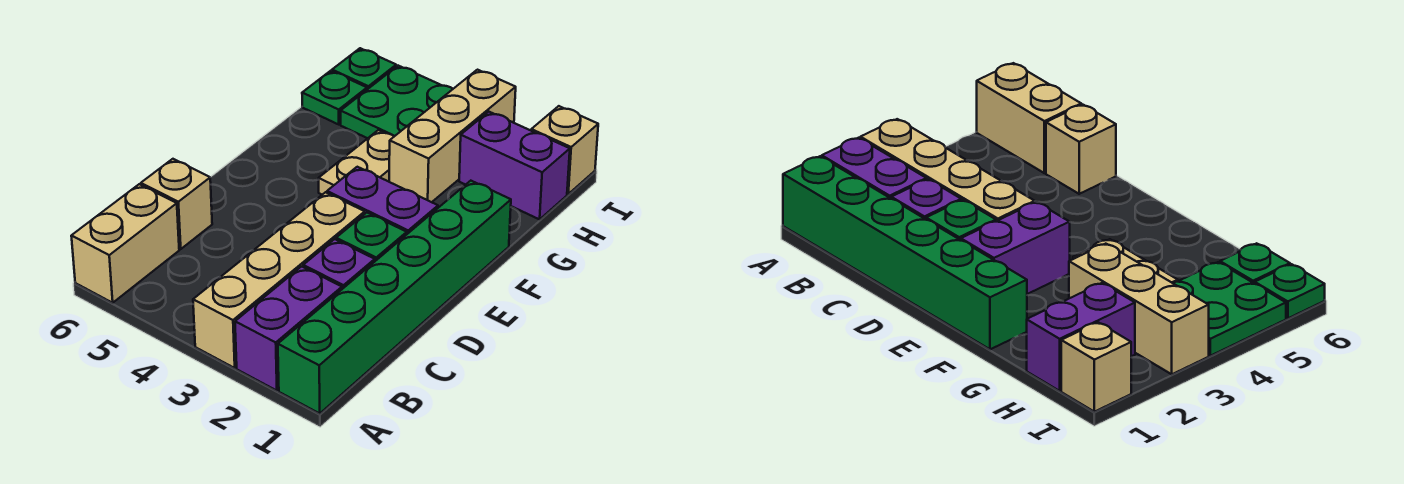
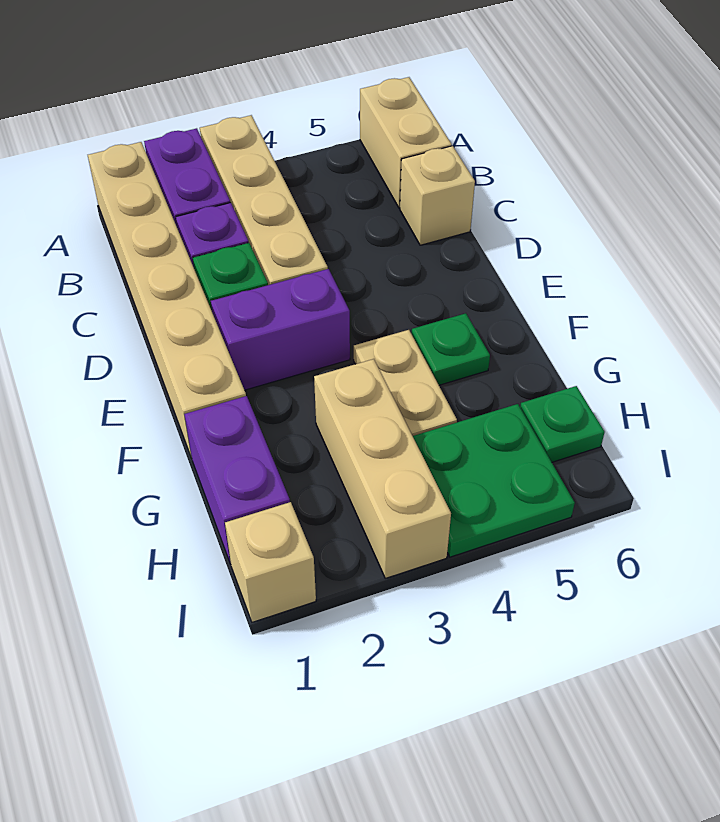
green 1x6 brick [278,181,511,413] -> tan 1x6 brick [88,142,246,459]
purple 1x2 brick [459,112,570,219] -> purple 1x2 brick turned to [184,396,290,564]
green 1x1 plate [332,48,396,89] -> green 1x1 plate moved to [412,313,490,385]

